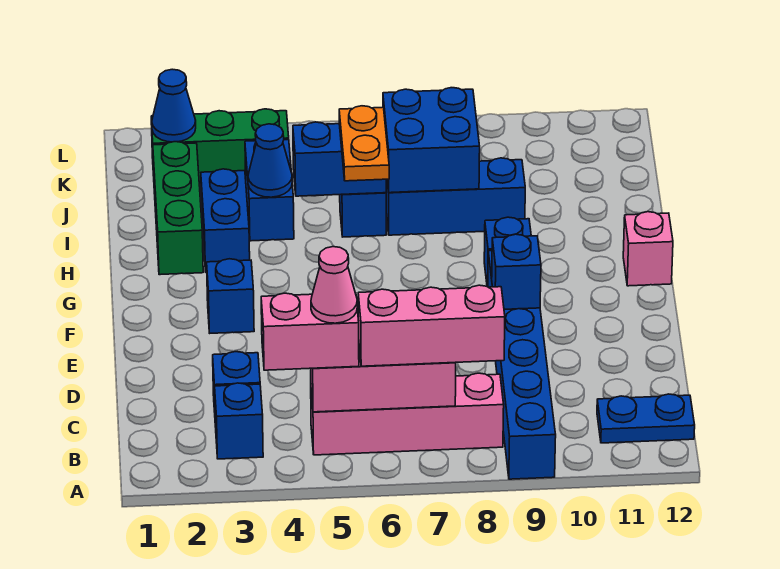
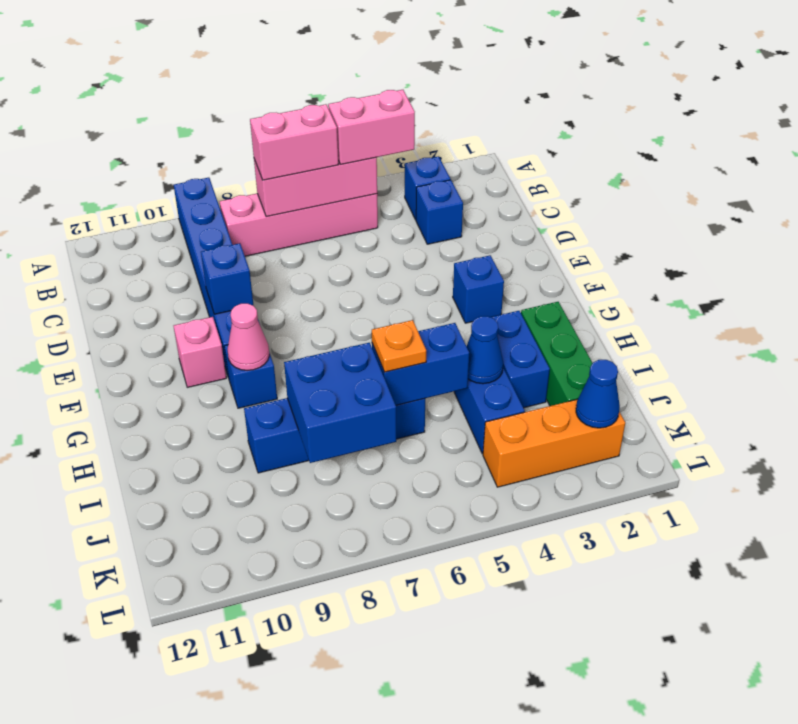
pink 1x1 cone [311,247,357,323] -> pink 1x1 cone moved to [228,304,269,370]
pink 1x3 brick [358,285,505,366] -> pink 1x2 brick [250,104,338,180]
blue 1x2 plate [597,394,695,443] -> none
pink 1x1 brick [623,212,673,286] -> pink 1x1 brick moved to [174,317,226,387]
orange 1x2 plate [339,106,389,181] -> orange 1x1 plate [372,320,426,372]
green 1x3 brick [151,109,289,184] -> orange 1x3 brick [483,399,625,487]

